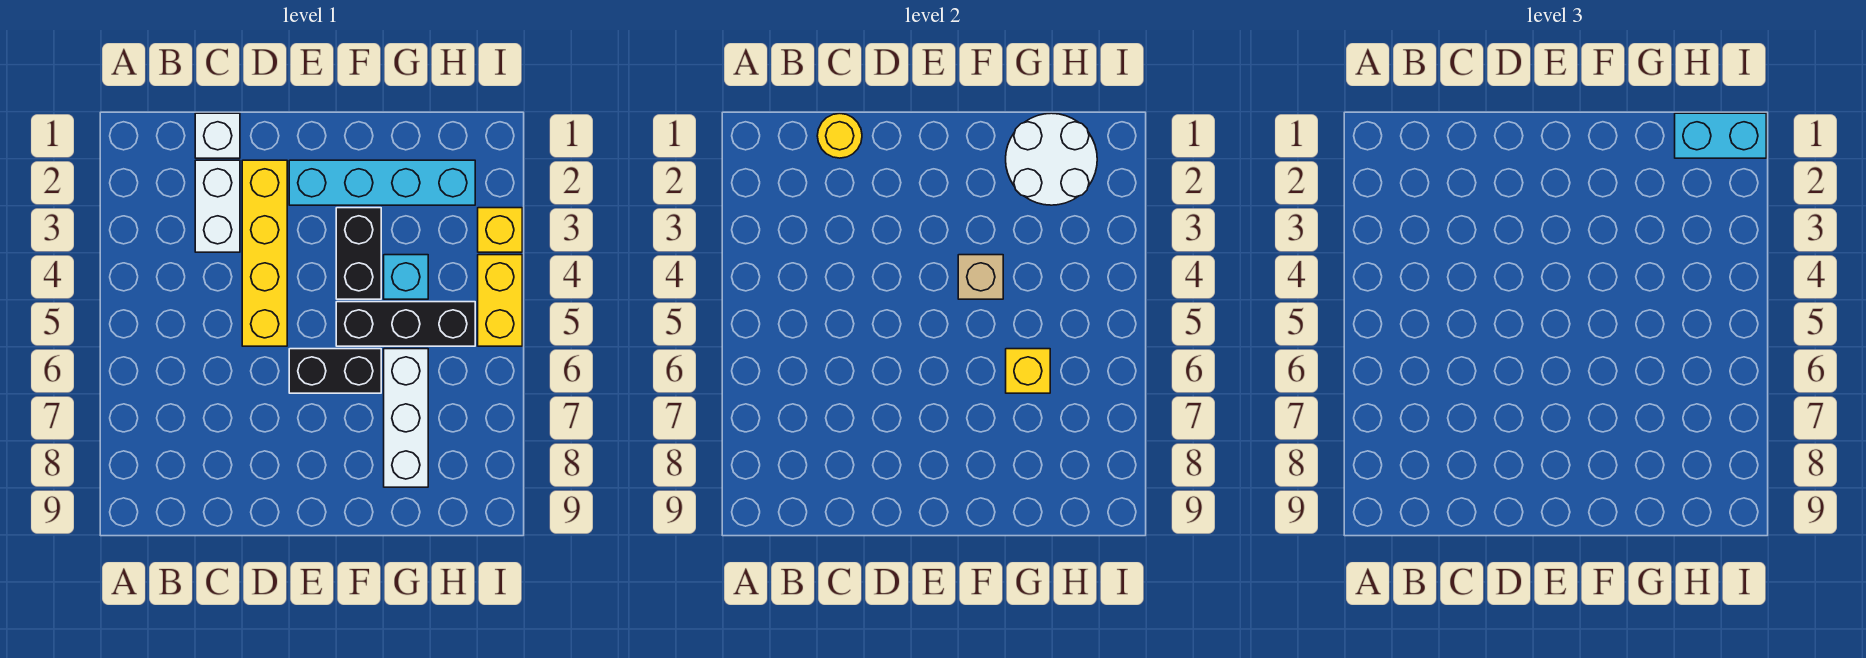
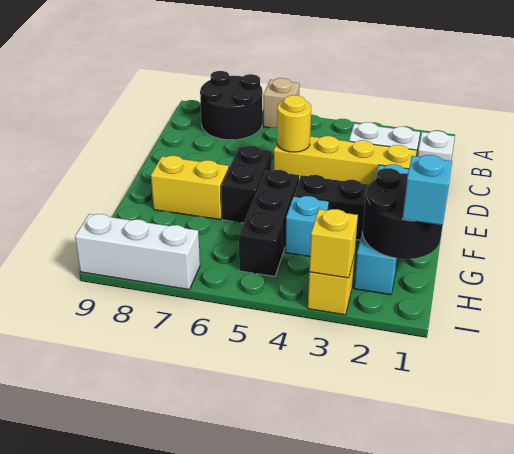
none -> black 2x2 round brick [200,71,263,140]
yellow 1x1 round brick [817,113,862,158] -> yellow 1x1 round brick moved to [277,95,311,152]
tan 1x1 brick [958,255,1003,299] -> tan 1x1 brick moved to [263,78,300,128]
white 2x2 round brick [1006,113,1097,205] -> black 2x2 round brick [362,168,443,259]
white 1x3 brick [384,349,428,487] -> white 1x3 brick moved to [75,214,200,290]
yellow 1x1 brick [1006,349,1050,393] -> yellow 1x1 brick moved to [309,209,358,278]
cyan 1x2 brick [1675,113,1766,158] -> cyan 1x1 brick [402,155,452,225]
yellow 1x2 brick [478,255,522,346] -> yellow 1x2 brick moved to [151,156,229,220]

